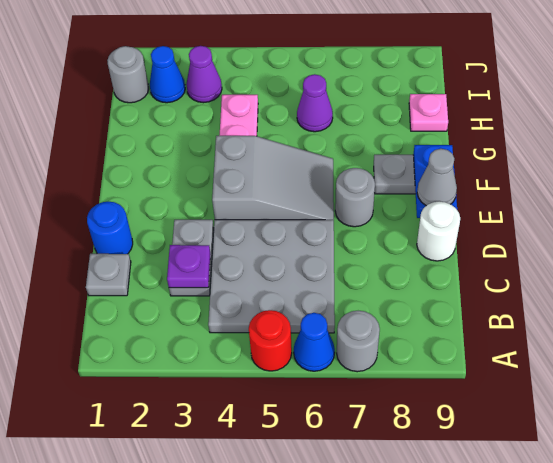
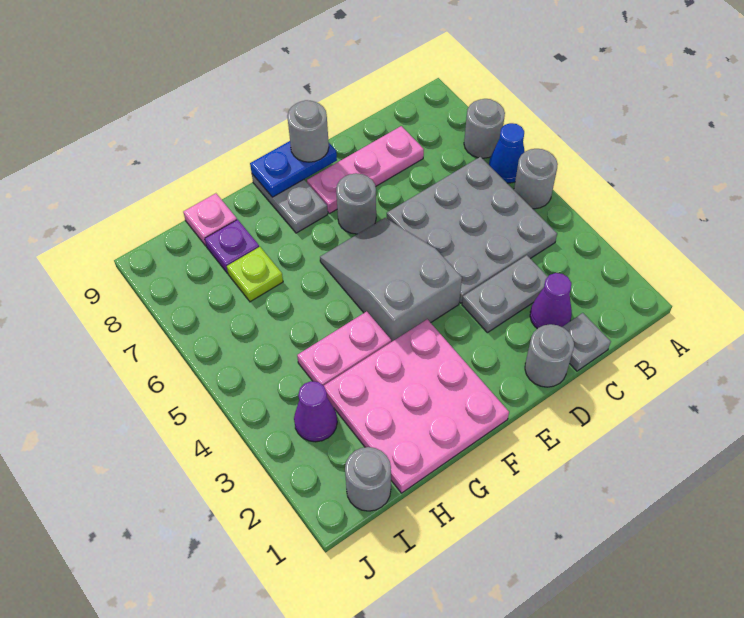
red 1x1 round brick [249,310,292,371] -> grey 1x1 round brick [514,149,558,209]
purple 1x1 plate [167,245,210,288] -> purple 1x1 plate moved to [205,220,259,273]
none -> pink 1x3 plate [307,126,424,214]
blue 1x1 round brick [87,202,133,254] -> grey 1x1 round brick [525,324,574,387]
white 1x1 round brick [417,201,460,261] -> none
grey 1x1 cone [417,149,457,206] -> grey 1x1 round brick [287,100,329,162]
none -> pink 3x3 plate [324,319,509,493]
purple 1x1 cone [297,74,333,132] -> purple 1x1 cone moved to [530,273,572,329]
none -> lime 1x1 plate [227,247,283,302]
blue 1x1 cone [150,46,185,103] -> none

